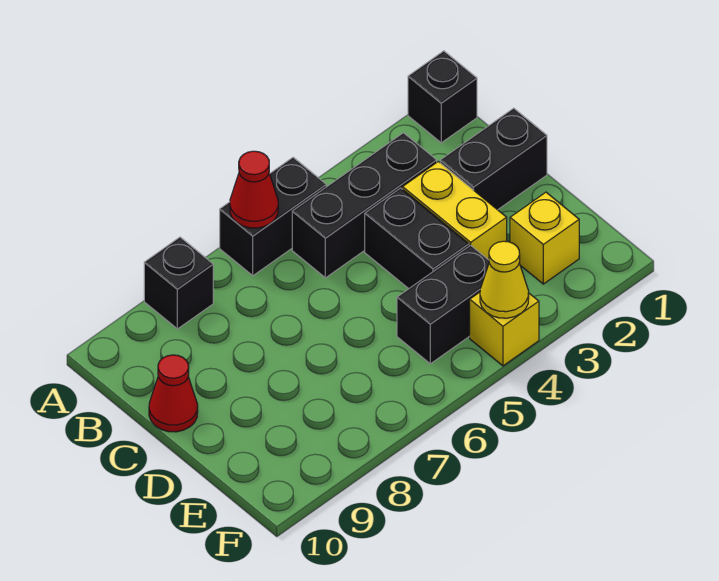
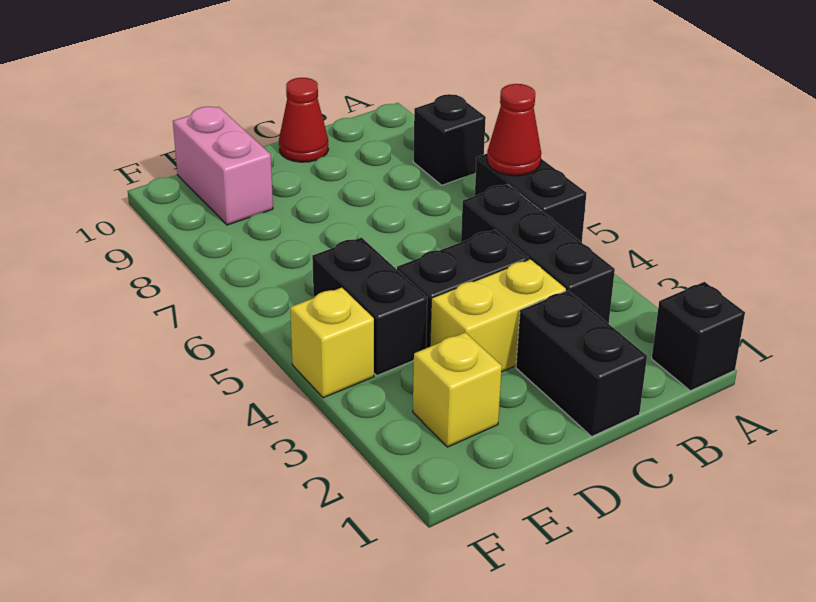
none -> pink 1x2 brick [173,107,273,225]
yellow 1x1 cone [480,241,529,318] -> none

